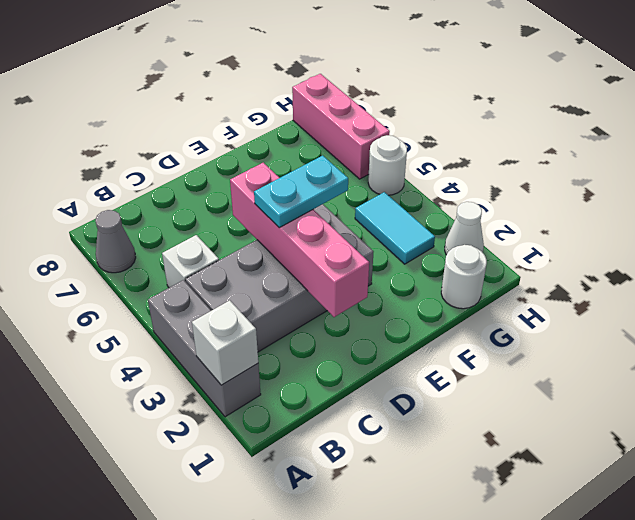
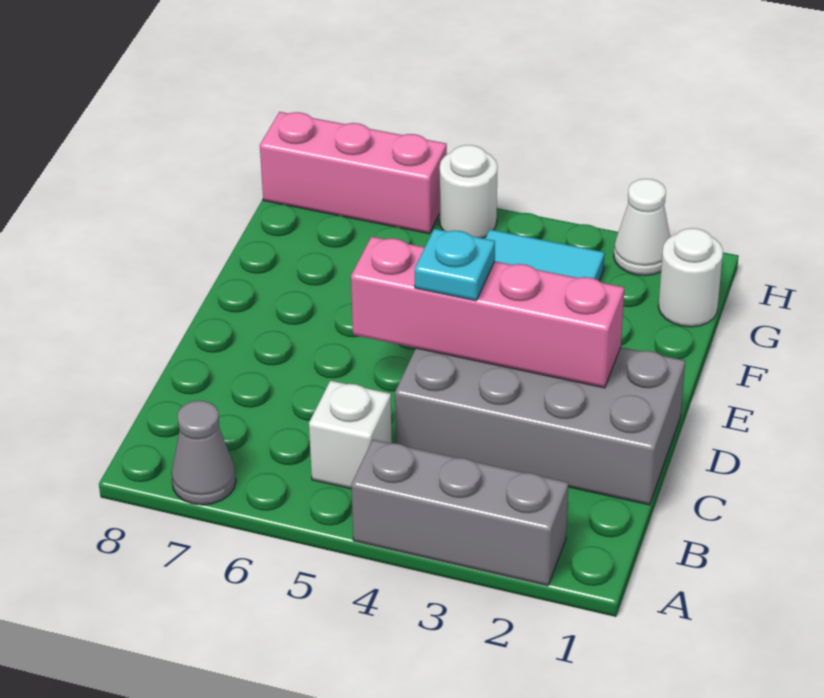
white 1x1 brick [192,300,258,385] -> none
grey 2x4 brick [185,204,374,352] -> grey 2x4 brick turned to [395,347,685,505]
cyan 1x2 plate [254,156,348,228] -> cyan 1x1 plate [415,229,495,301]

